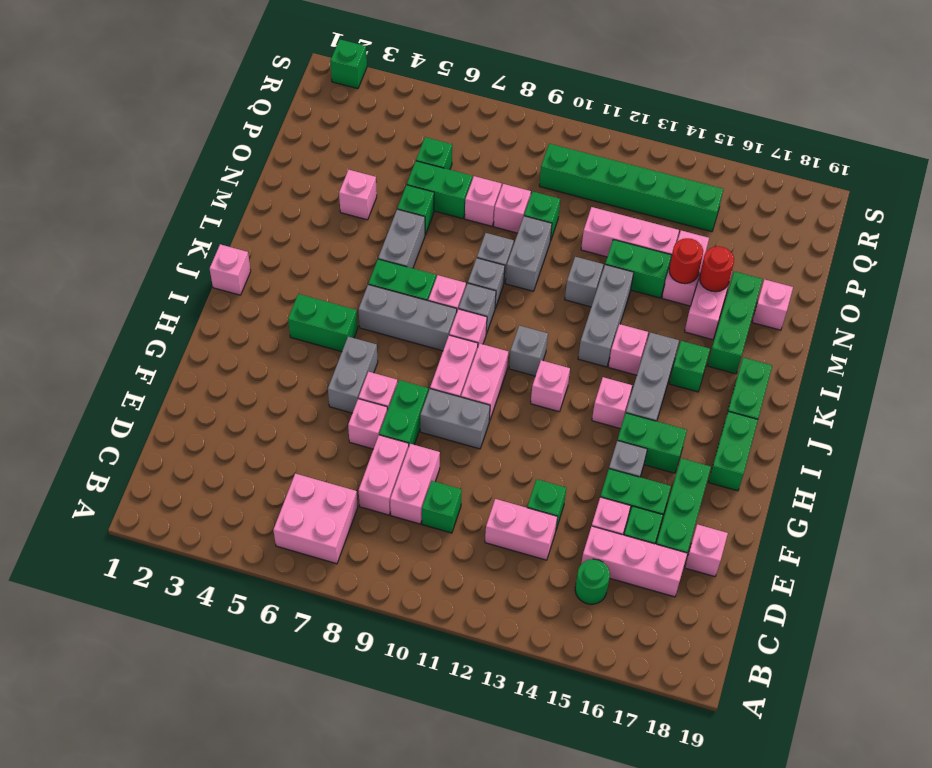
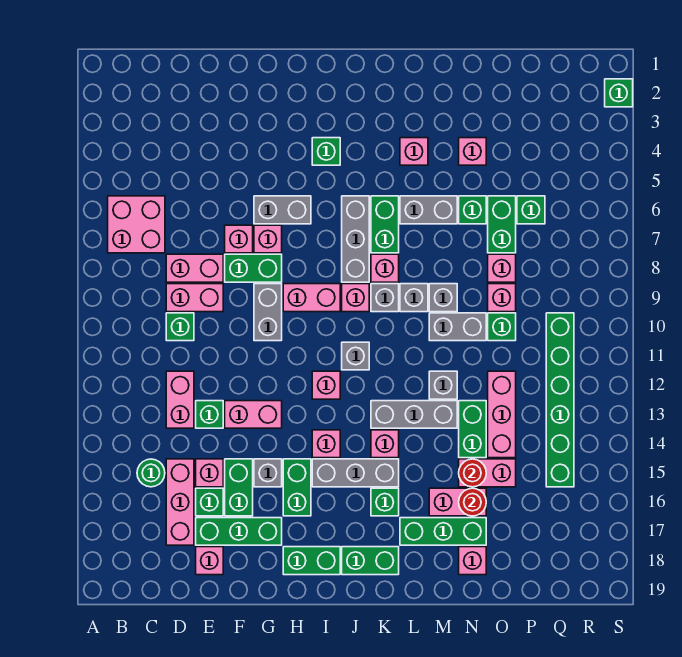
pink 1x2 brick [461,344,508,421] -> pink 1x2 brick moved to [225,401,282,428]
green 1x2 brick [288,294,358,352] -> green 1x1 brick [312,138,340,165]
pink 1x1 brick [210,244,251,295] -> pink 1x1 brick moved to [400,138,428,165]

